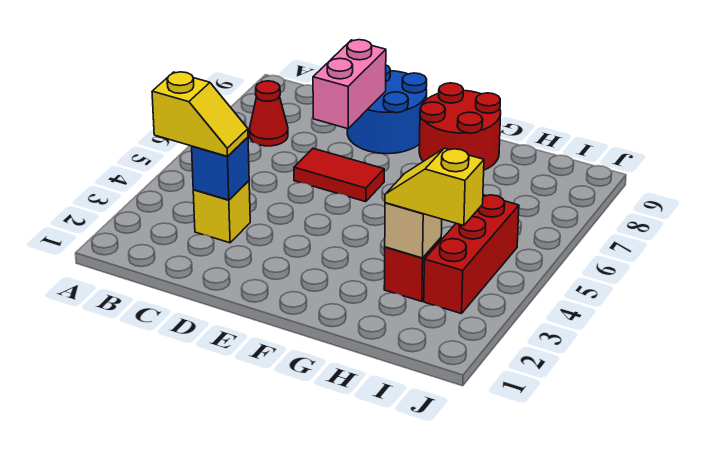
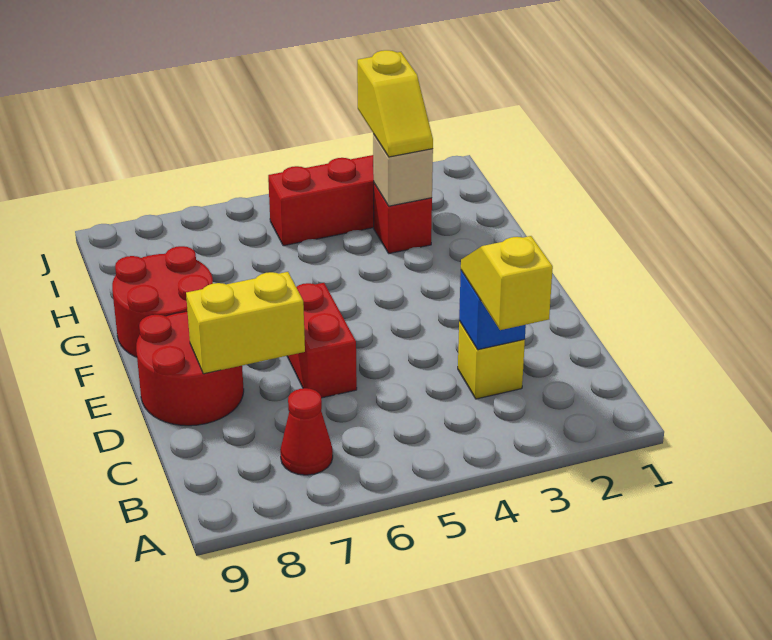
red 1x2 tile [294,148,384,202] -> red 1x2 brick [287,283,357,398]
pink 1x2 brick [313,40,386,129] -> yellow 1x2 brick [186,272,305,374]
blue 2x2 round brick [347,65,427,154] -> red 2x2 round brick [136,312,244,426]

